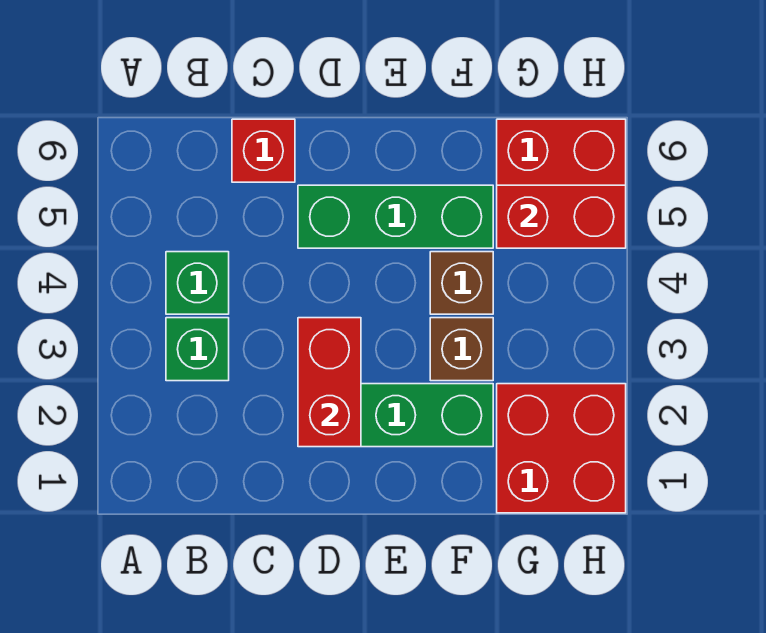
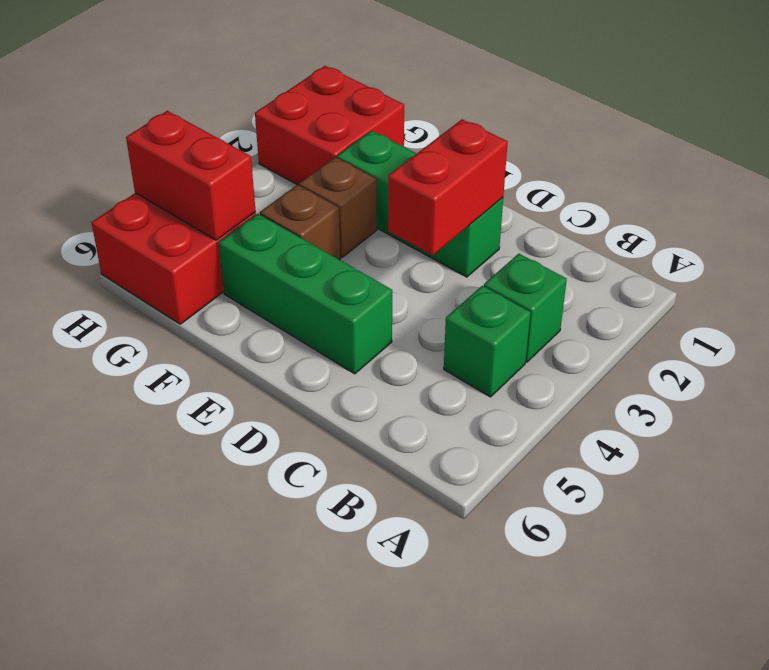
red 1x1 brick [232,119,295,182] -> none

